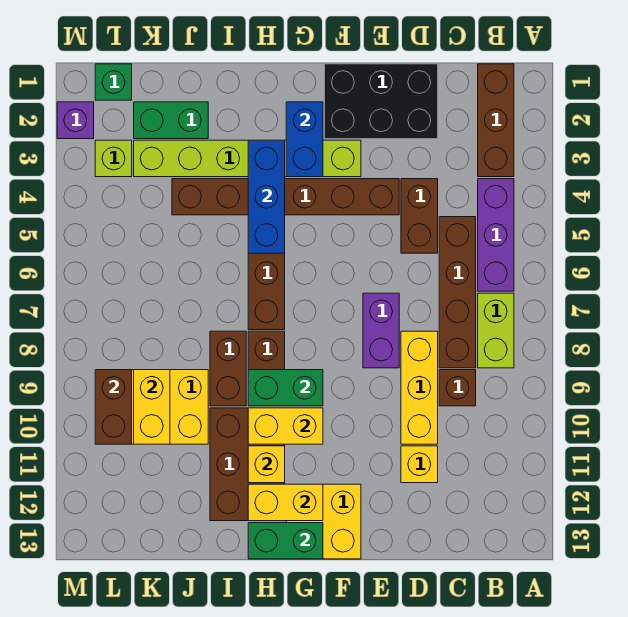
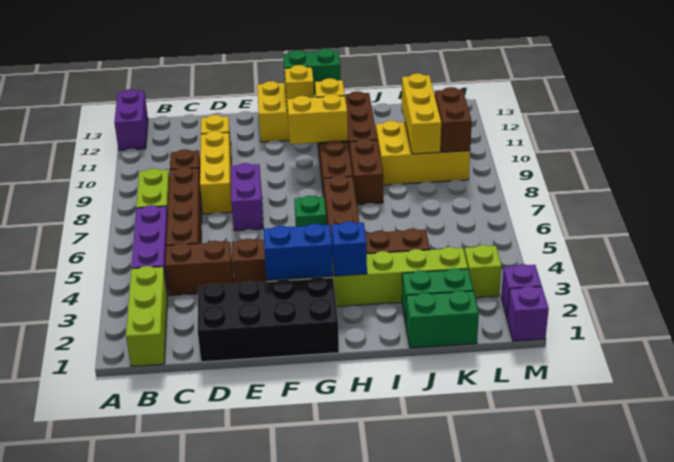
none -> purple 1x2 brick [114,89,148,150]
brown 1x3 brick [478,64,514,177] -> lime 1x3 brick [126,266,167,367]
black 2x3 brick [325,64,438,139] -> black 2x4 brick [198,277,339,362]
brown 1x2 brick [401,179,438,253] -> brown 1x2 brick turned to [165,241,233,296]
blue 1x2 brick [286,102,323,177] -> blue 1x2 brick turned to [263,224,333,280]
green 1x2 brick [248,370,323,406] -> green 1x2 brick moved to [406,291,479,348]
yellow 1x2 brick [248,484,323,521] -> yellow 1x1 brick [285,65,314,112]
blue 1x3 brick [248,140,285,253] -> blue 1x1 brick [331,221,367,276]
yellow 1x2 brick [134,370,170,444] -> yellow 1x3 brick [402,73,441,154]
green 1x1 brick [95,64,132,100] -> green 1x1 brick moved to [294,196,326,227]
none -> purple 1x1 brick [507,286,549,341]

